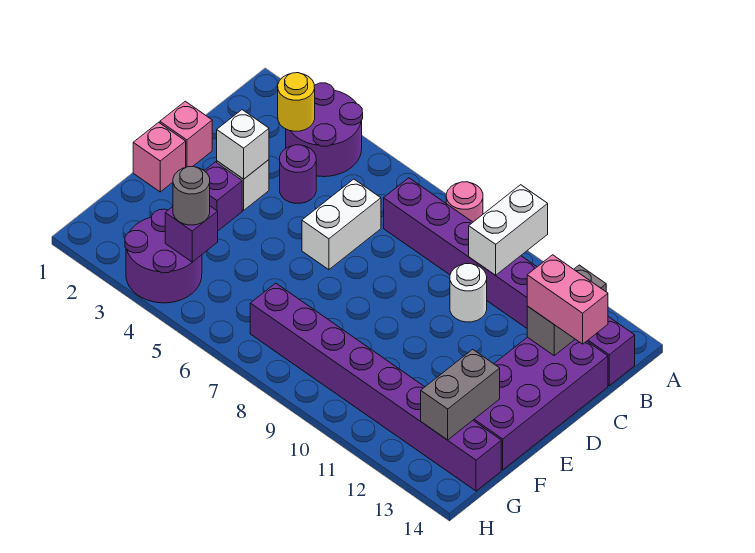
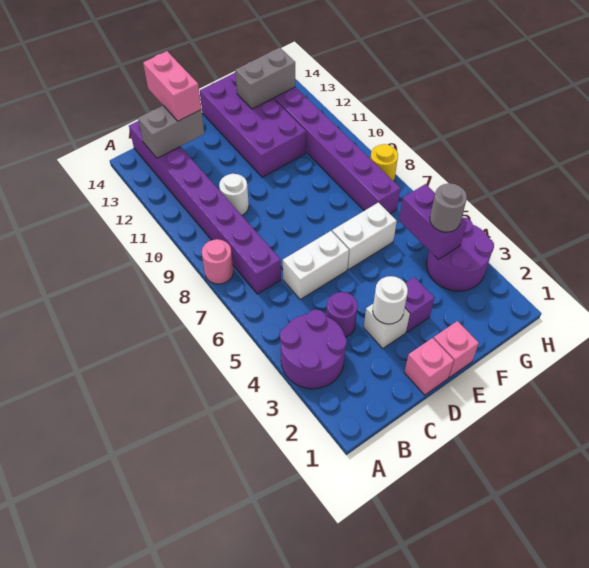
white 1x2 brick [469,185,548,275] -> white 1x2 brick moved to [332,202,397,270]
yellow 1x1 round brick [278,73,315,131] -> yellow 1x1 round brick moved to [370,144,398,181]
purple 2x4 brick [473,337,608,470] -> purple 2x4 brick turned to [200,72,306,177]
white 1x1 brick [217,110,269,179] -> white 1x1 round brick [373,276,408,324]
purple 1x1 brick [165,206,218,262] -> purple 1x2 brick [399,184,467,260]

